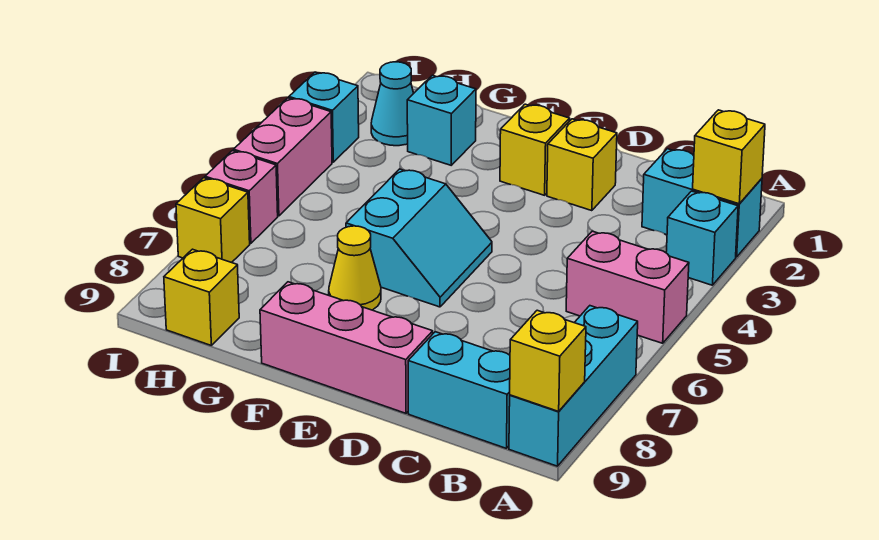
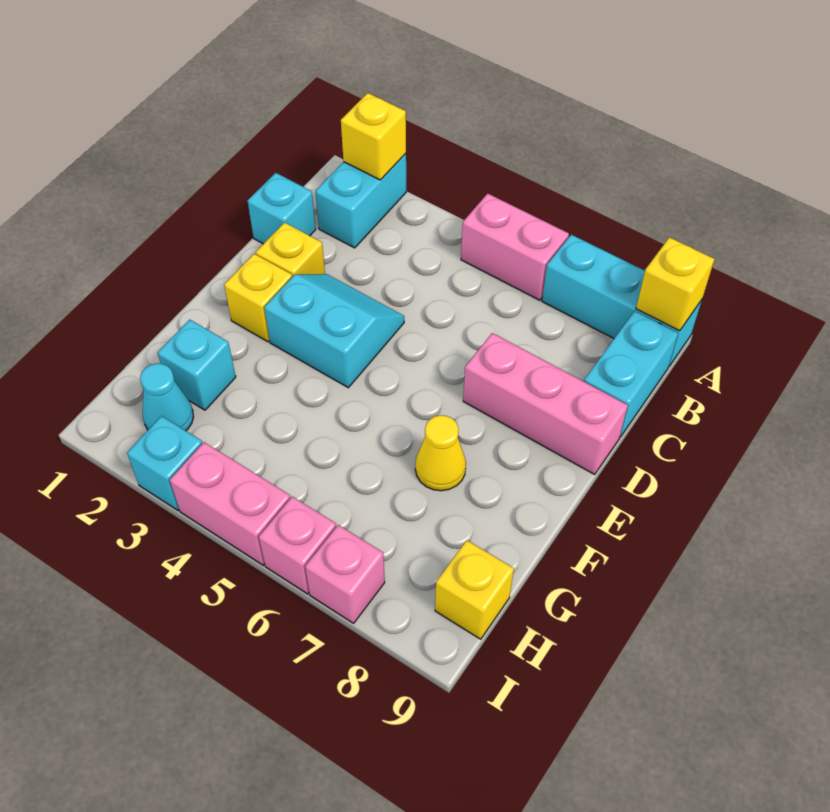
cyan 1x1 brick [666,191,738,285] -> cyan 1x1 brick moved to [248,173,316,244]
pink 1x2 brick [566,231,689,343] -> pink 1x2 brick turned to [461,194,569,300]
pink 1x3 brick [260,282,433,413] -> pink 1x3 brick turned to [463,333,628,474]
cyan 2x2 slope [346,169,492,307] -> cyan 2x2 slope moved to [264,274,404,388]
yellow 1x1 brick [176,178,250,263] -> pink 1x1 brick [305,525,385,623]

